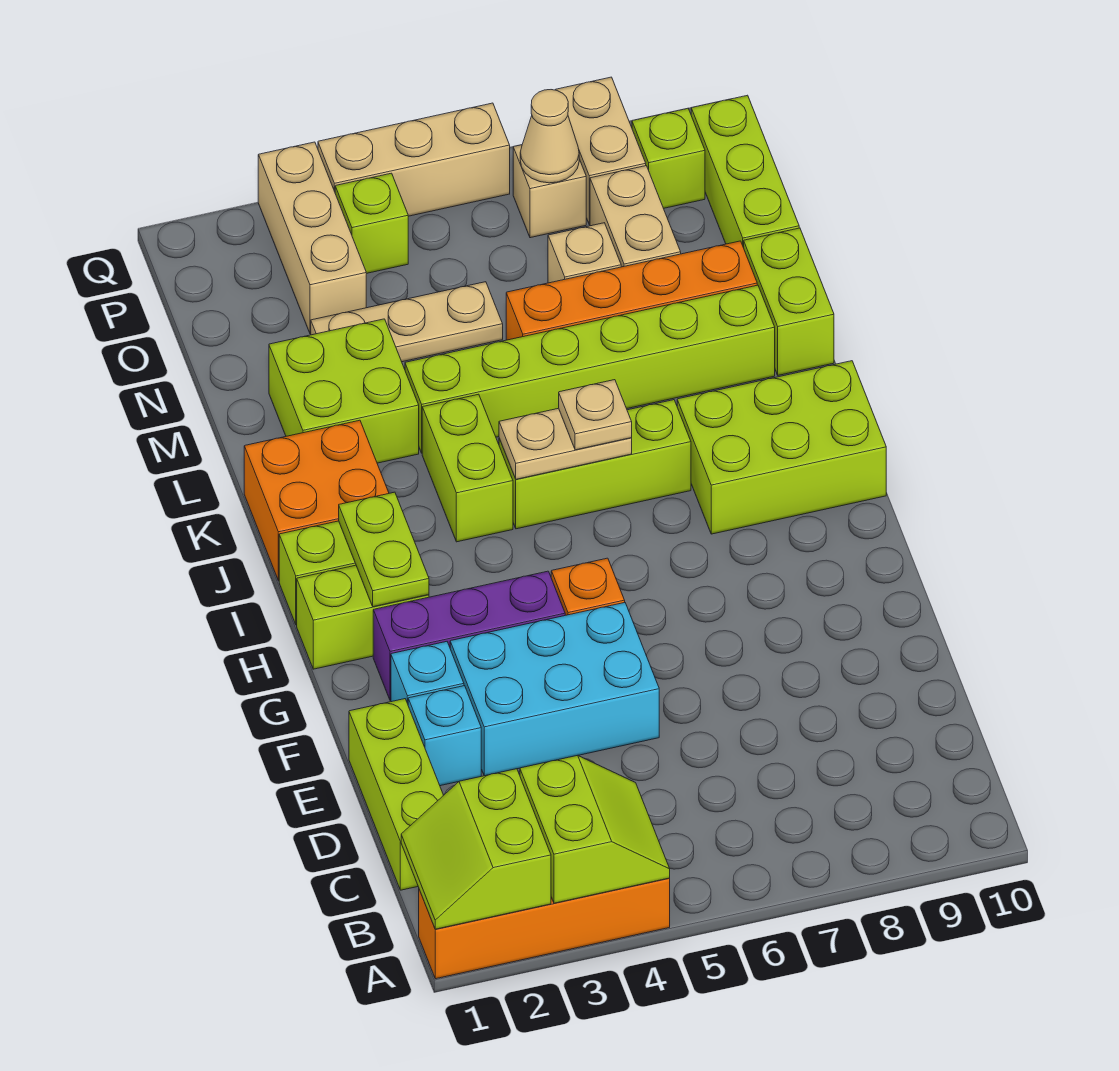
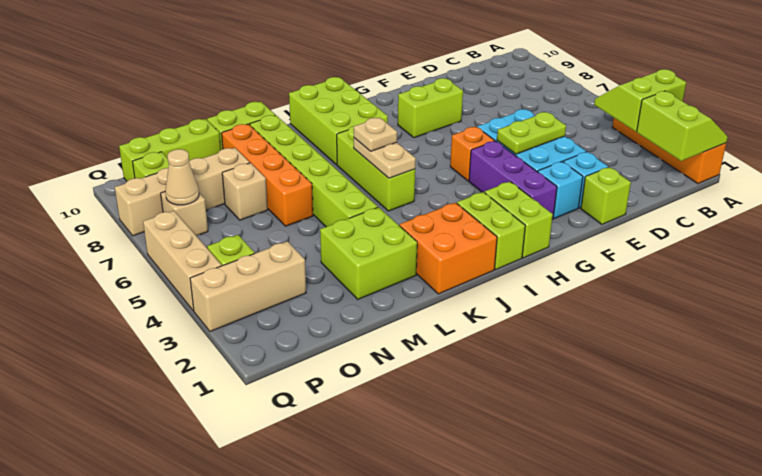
lime 2x2 slope [401,769,551,929] -> lime 2x2 slope turned to [637,91,728,161]
lime 1x3 brick [349,699,444,890] -> lime 1x1 brick [581,167,631,224]
lime 1x2 plate [339,492,429,607] -> lime 1x2 plate moved to [497,112,566,154]
lime 1x2 brick [422,394,513,542] -> lime 1x2 brick moved to [398,78,463,138]
tan 1x3 plate [311,282,503,362] -> none

